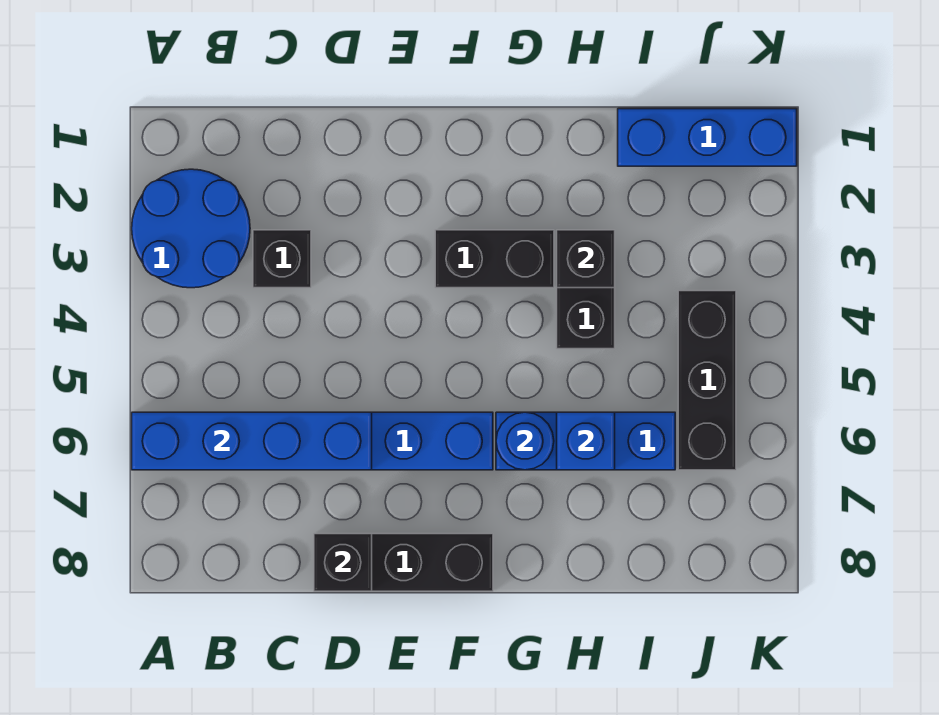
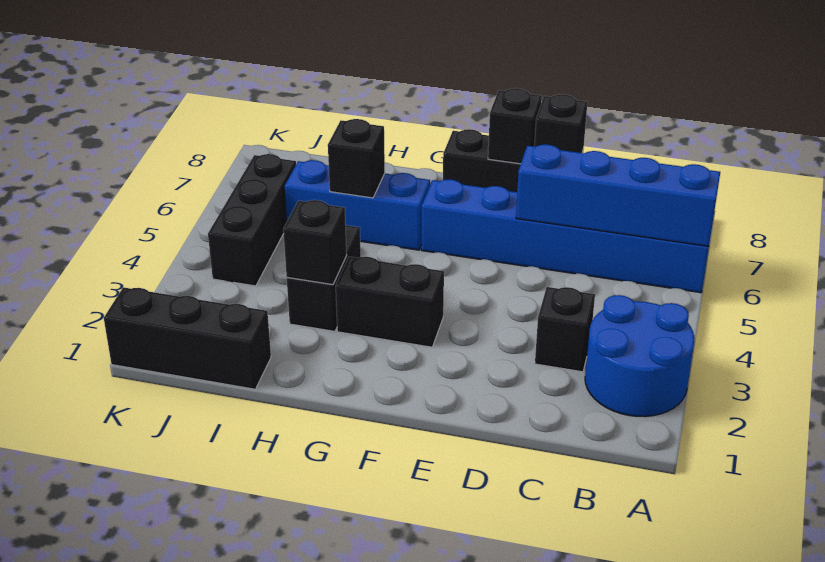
none -> black 1x1 brick [488,88,542,164]
blue 1x1 round brick [496,412,554,470] -> none
blue 1x1 brick [557,412,615,470] -> black 1x1 brick [328,119,385,198]
blue 1x3 brick [618,109,797,166] -> black 1x3 brick [104,287,271,389]

